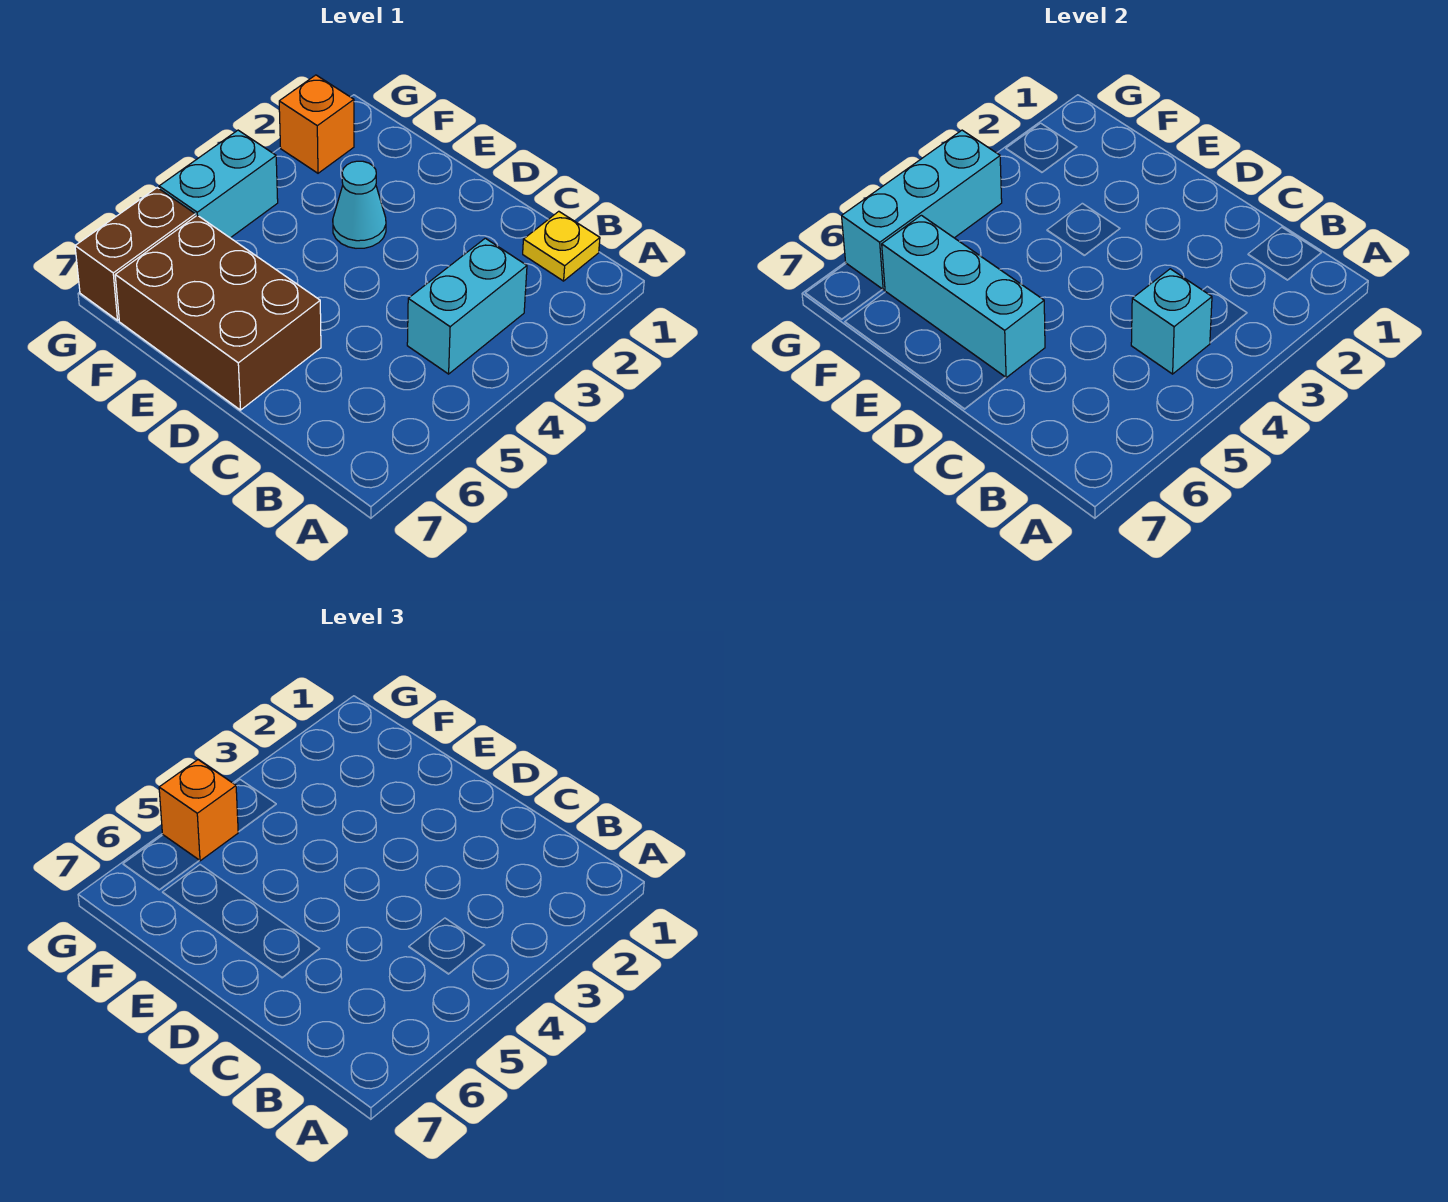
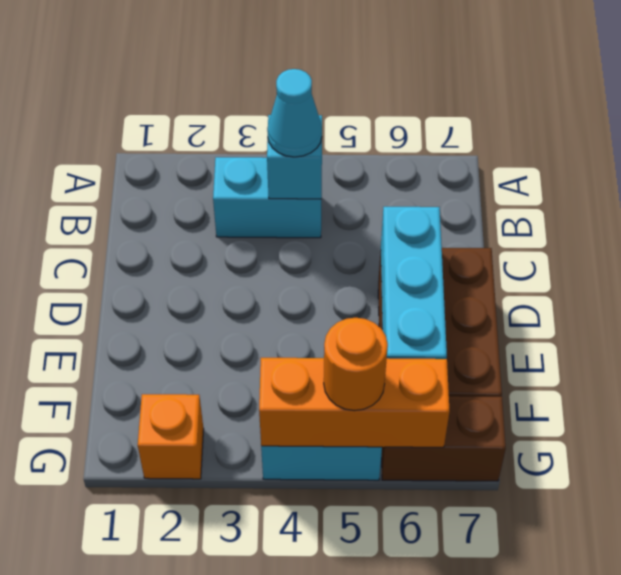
yellow 1x1 plate [523,211,600,281] -> none
cyan 1x1 cone [333,161,386,248] -> cyan 1x1 cone moved to [267,69,322,157]
cyan 1x3 brick [842,130,1002,290] -> orange 1x3 brick [259,358,450,447]
orange 1x1 brick [159,760,238,861] -> orange 1x1 round brick [324,318,388,411]

